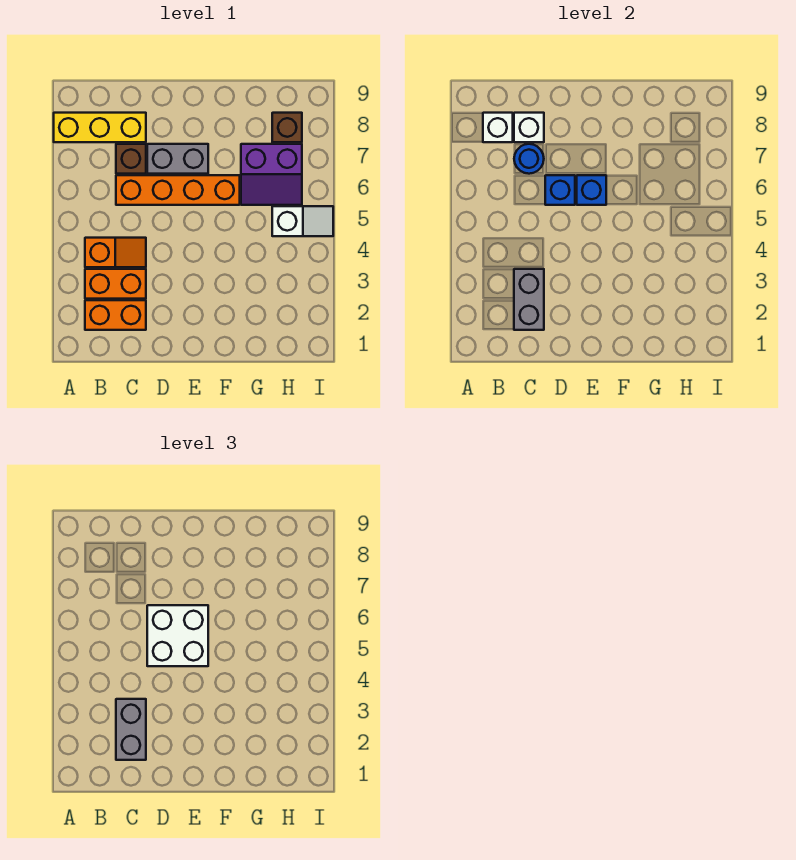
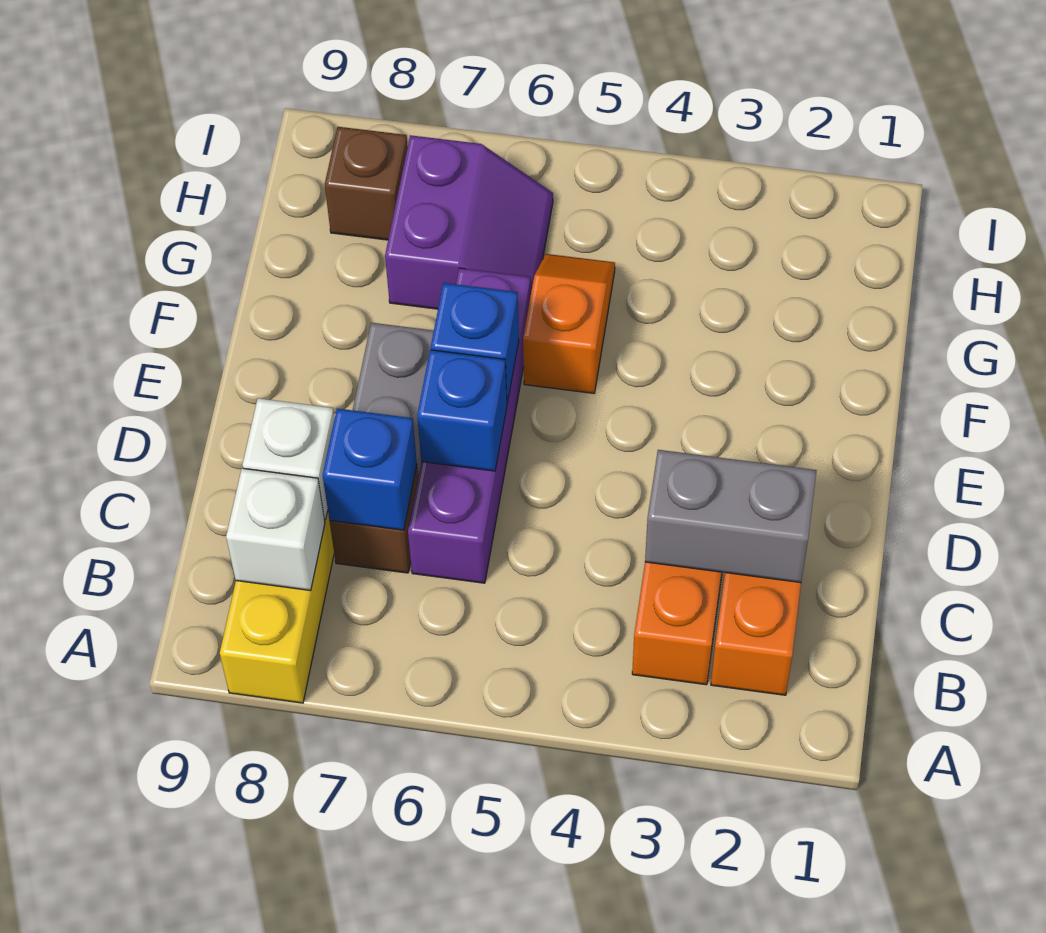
orange 1x2 slope [85,238,146,267] -> orange 1x2 slope moved to [523,254,615,393]
grey 1x2 brick [116,699,146,760] -> none
orange 1x4 brick [116,175,240,205] -> purple 1x4 brick [408,268,531,583]
blue 1x1 round brick [514,144,544,174] -> blue 1x1 brick [323,408,417,530]
white 2x2 brick [147,605,208,666] -> none
white 1x2 slope [272,206,333,236] -> none

